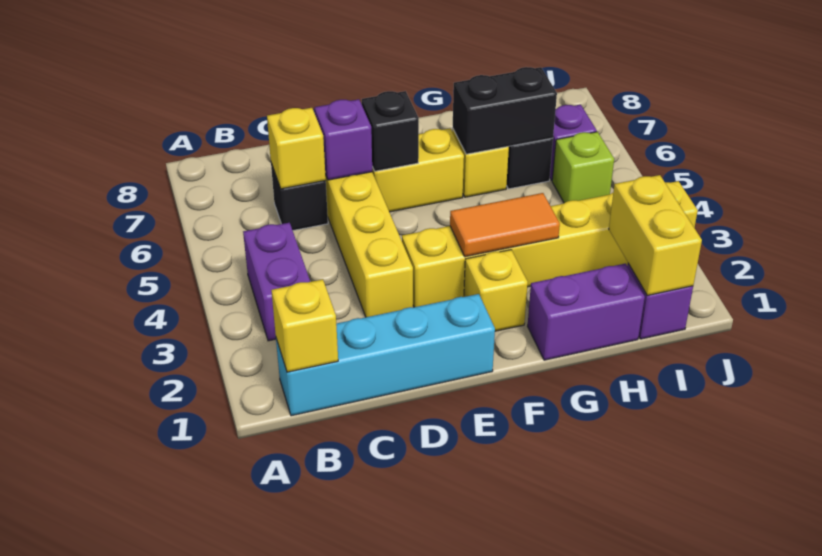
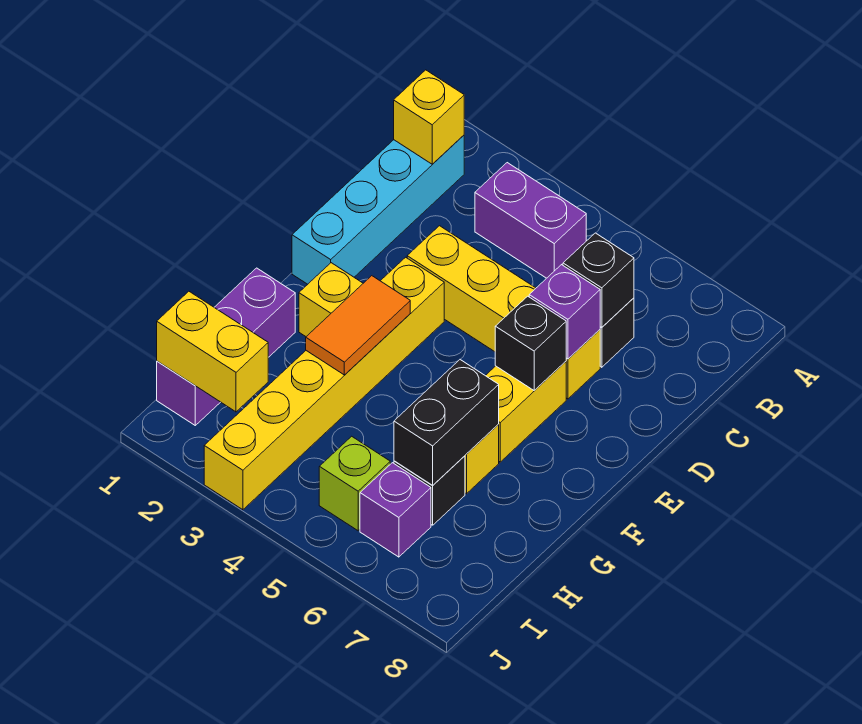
yellow 1x1 brick [267,108,326,189] -> black 1x1 brick [563,233,634,327]

